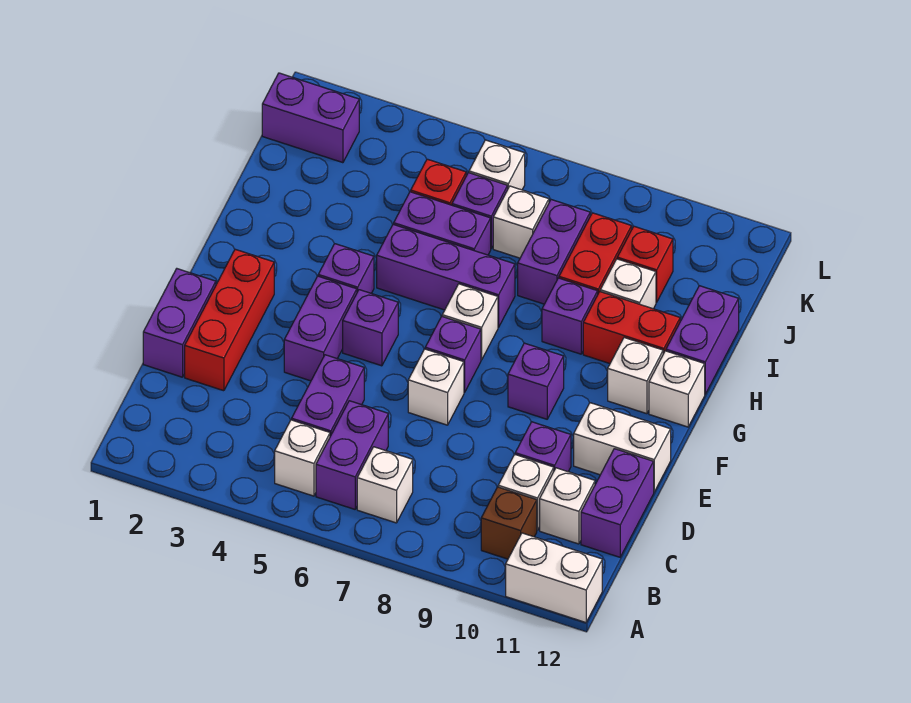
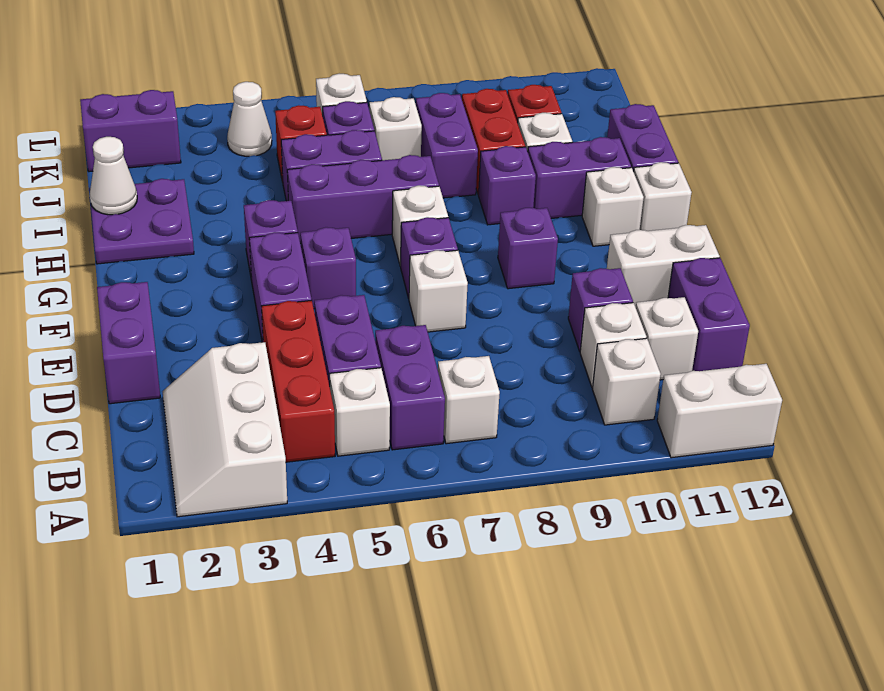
none -> white 2x3 slope [163,342,287,517]
brown 1x1 brick [481,487,537,559] -> white 1x1 brick [592,338,661,425]
red 1x3 brick [185,249,274,391] -> red 1x3 brick moved to [261,300,335,462]
none -> purple 2x2 plate [89,179,194,264]
red 1x2 brick [583,292,680,364] -> purple 1x2 brick [528,137,631,218]
none -> white 1x1 cone [90,137,137,215]
none -> white 1x1 cone [227,82,272,156]

